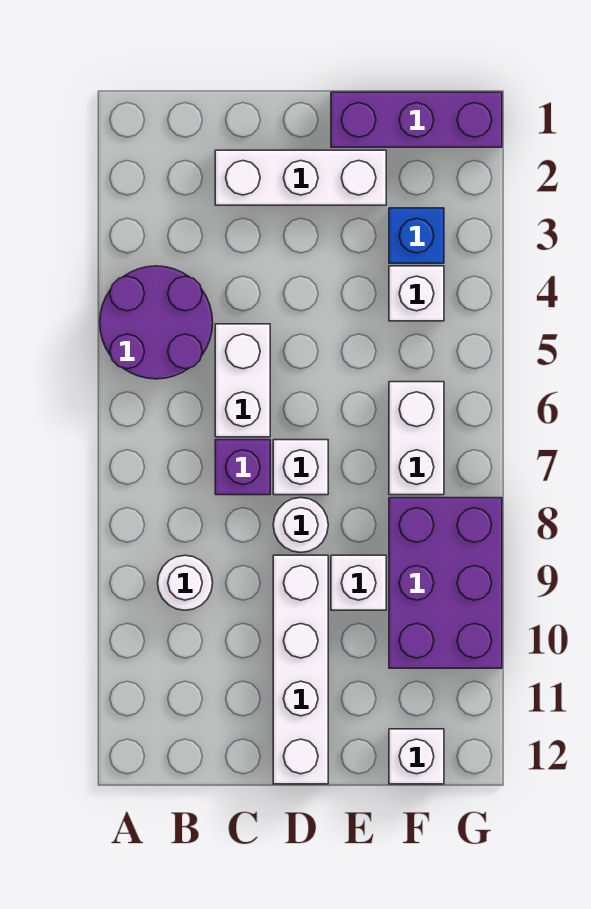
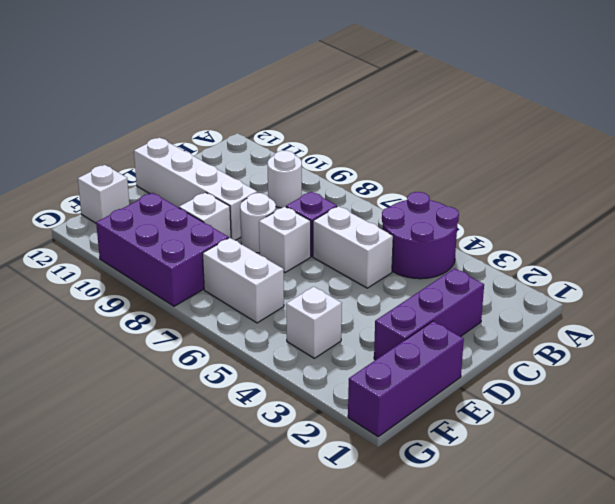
white 1x3 brick [215,150,386,205] -> purple 1x3 brick [374,268,484,360]
blue 1x1 brick [389,208,444,263] -> none

